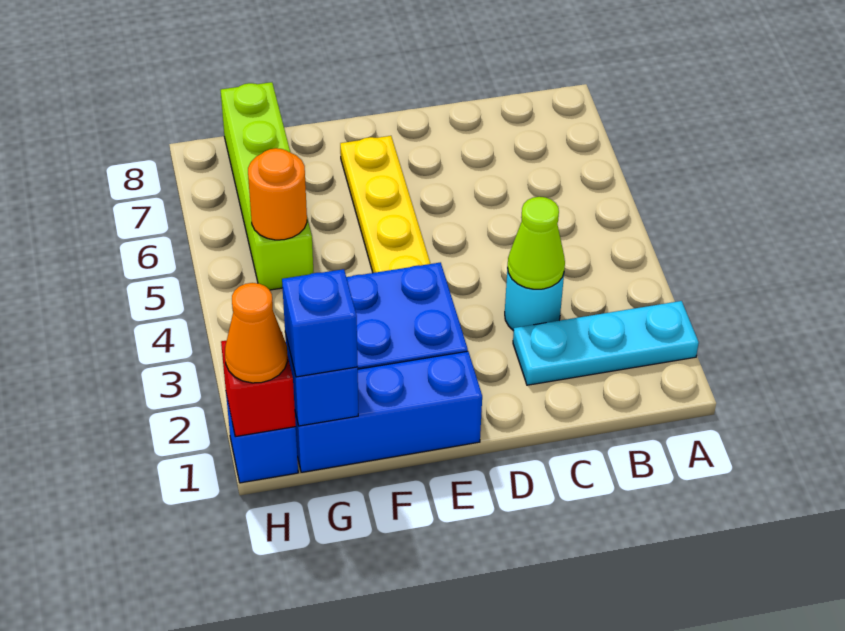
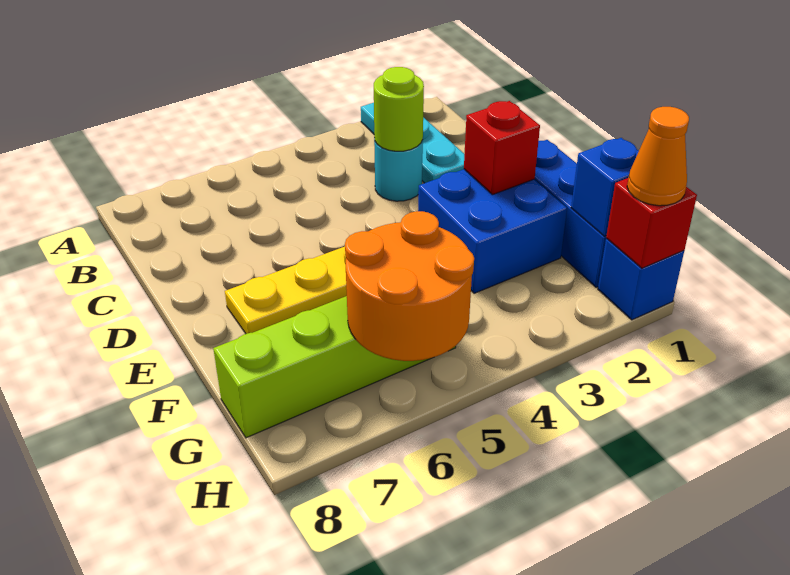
lime 1x1 cone [508,197,565,289] -> lime 1x1 round brick [374,67,424,151]
none -> red 1x1 brick [464,101,540,195]
blue 1x1 brick [282,269,358,377] -> none
orange 1x1 round brick [248,148,307,240] -> orange 2x2 round brick [345,211,474,361]

